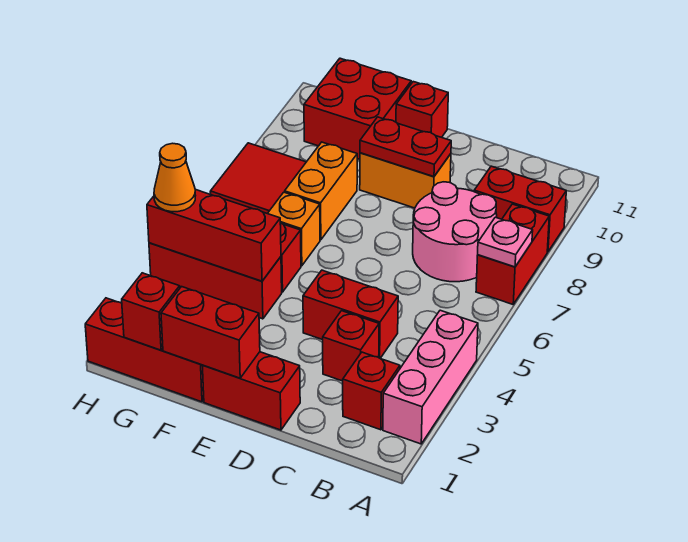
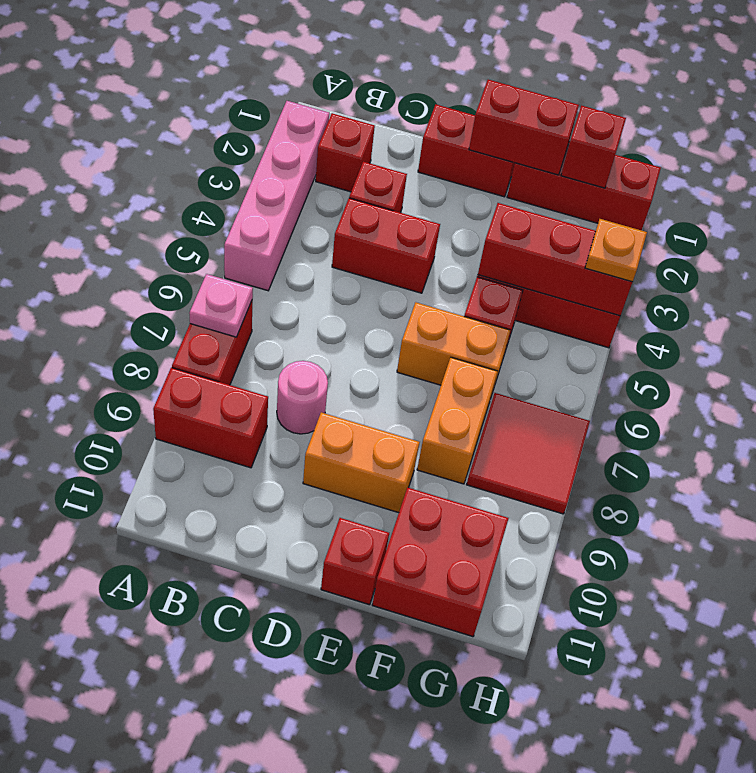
pink 1x3 brick [383,310,478,444] -> pink 1x4 brick [224,101,329,291]
pink 2x2 round brick [413,182,497,282] -> pink 1x1 round brick [277,361,328,434]
red 1x2 plate [360,117,451,177] -> none
orange 1x1 brick [267,192,320,266] -> orange 1x2 brick [397,302,510,393]
orange 1x1 cone [154,143,196,212] -> orange 1x1 plate [585,219,647,282]

